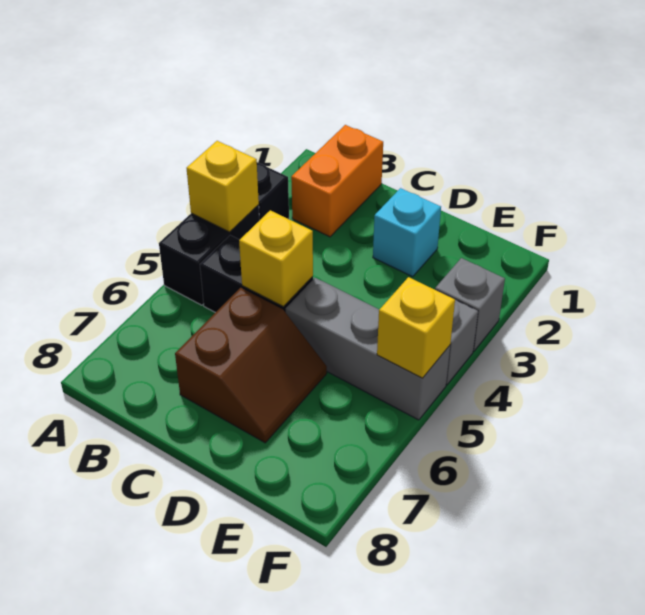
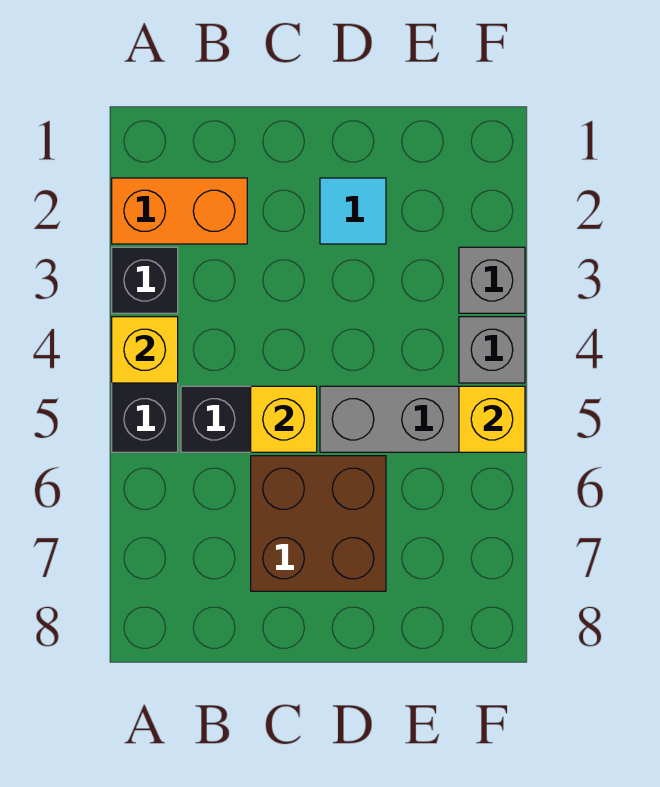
orange 1x2 brick [291,125,383,237] -> orange 1x2 brick turned to [112,178,247,244]
brown 2x2 slope [175,288,327,443] -> brown 2x2 brick [251,456,386,591]
cyan 1x1 brick [373,188,441,277] -> cyan 1x1 tile [320,178,386,244]

